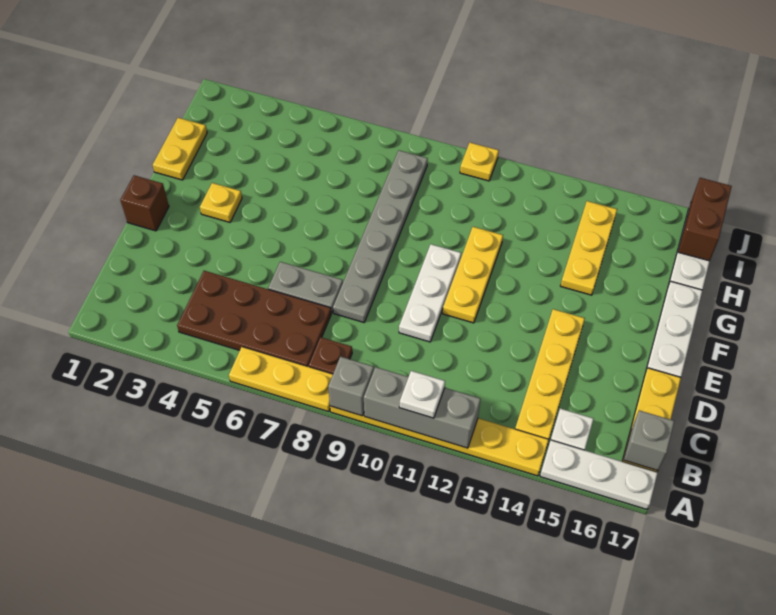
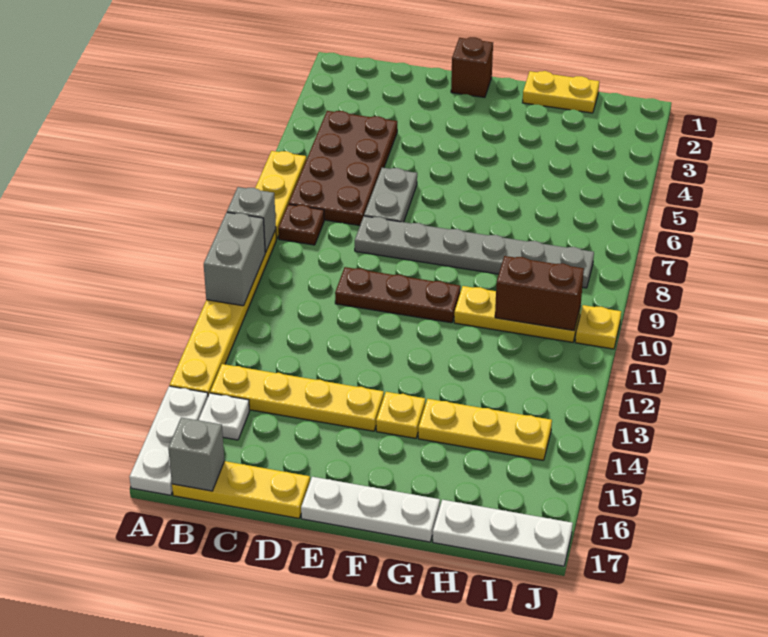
grey 1x3 brick [364,367,481,448] -> grey 1x2 brick [204,212,266,306]
white 1x1 plate [399,371,445,418] -> none
white 1x3 plate [399,244,461,342] -> brown 1x3 plate [335,267,461,323]
yellow 1x3 plate [443,227,503,323] -> yellow 1x3 plate moved to [454,286,581,342]
yellow 1x1 plate [200,183,242,222] -> yellow 1x1 plate moved to [376,392,425,438]
brown 1x2 brick [678,178,732,261] -> brown 1x2 brick moved to [495,256,584,330]

